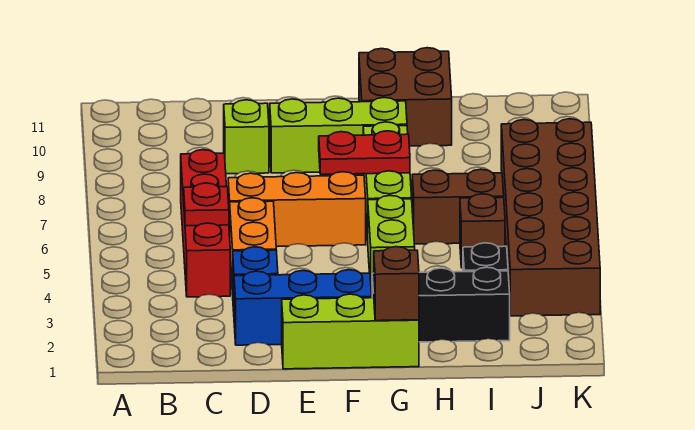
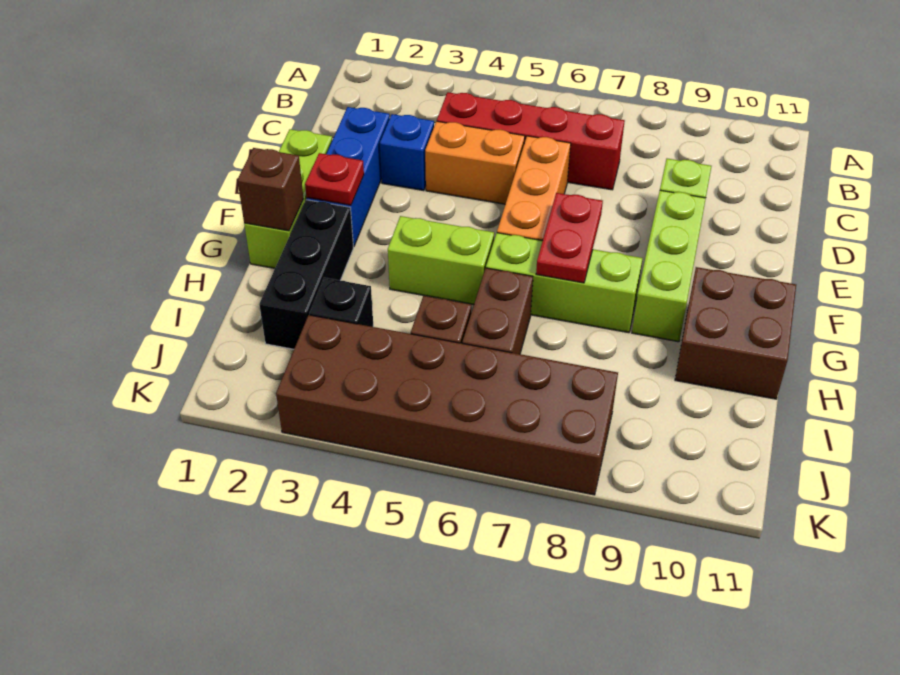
red 1x1 plate [184,183,229,226] -> red 1x1 plate moved to [305,153,364,205]

